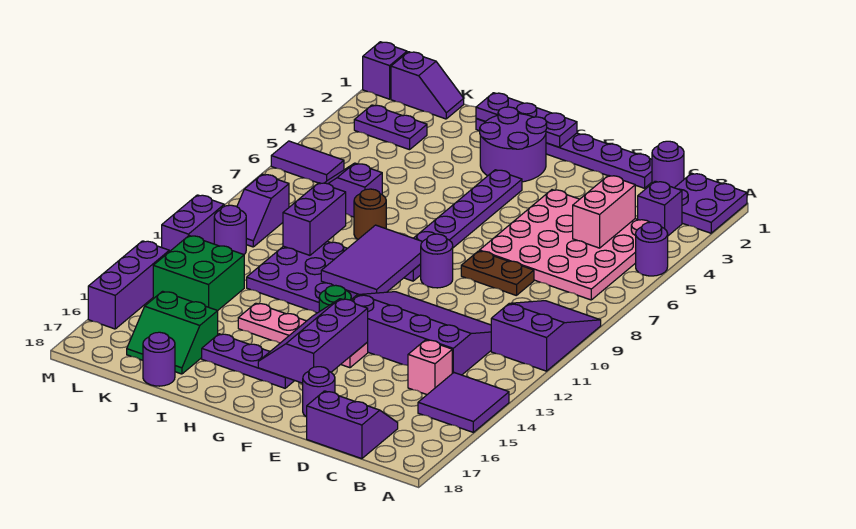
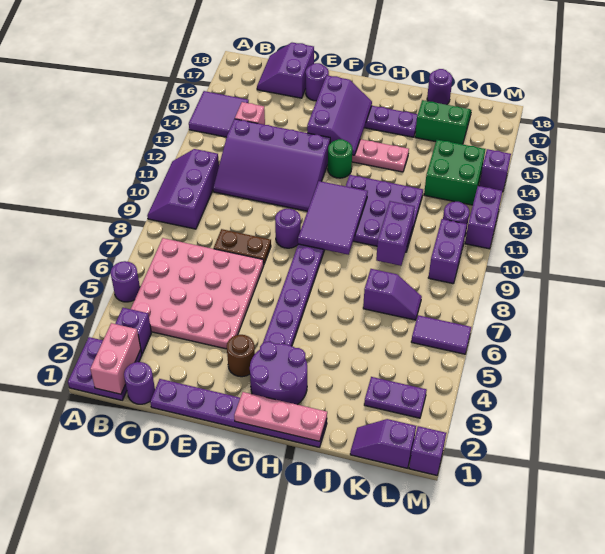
purple 2x3 slope [491,301,601,371] -> purple 2x3 slope turned to [147,149,219,229]
pink 1x2 brick [573,175,635,248] -> pink 1x2 brick moved to [90,323,141,394]
purple 2x2 slope [307,391,398,459] -> purple 2x2 slope turned to [257,43,314,98]
purple 1x3 plate [476,93,577,147] -> pink 1x3 plate [234,392,327,441]
brown 1x1 round brick [354,189,386,239] -> brown 1x1 round brick moved to [227,335,255,377]
purple 1x2 slope [237,174,289,247] -> purple 1x2 brick [428,219,467,284]
purple 1x3 brick [88,241,169,329] -> purple 1x1 brick [479,149,511,192]

